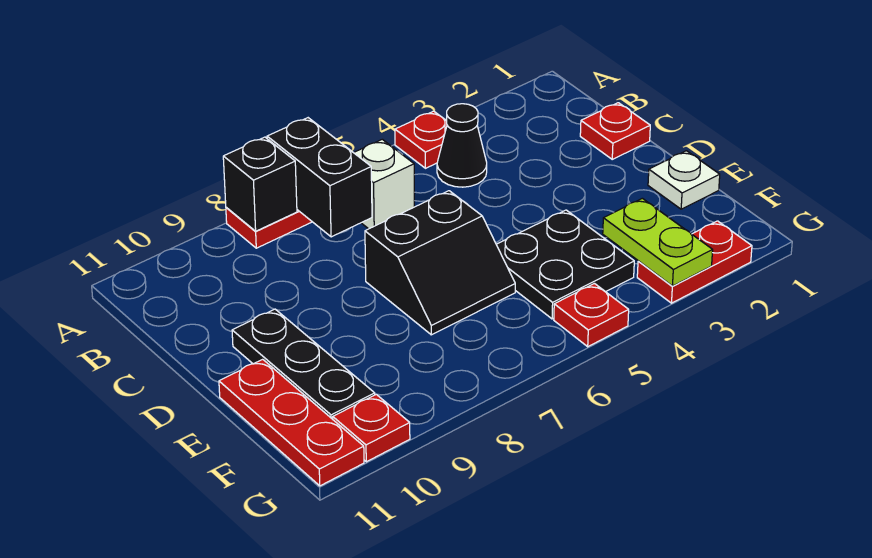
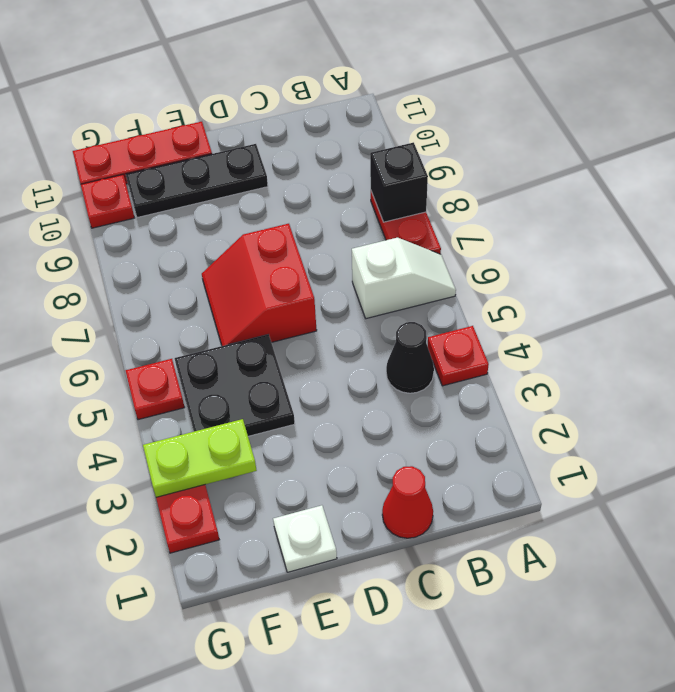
black 1x2 brick [267,118,372,237] -> none
red 1x1 plate [580,103,650,159] -> red 1x1 cone [382,466,433,538]
black 2x2 slope [365,191,515,335] -> red 2x2 slope [202,224,317,346]

